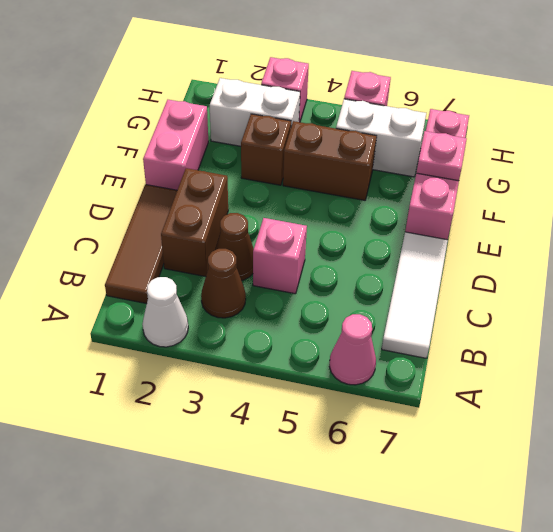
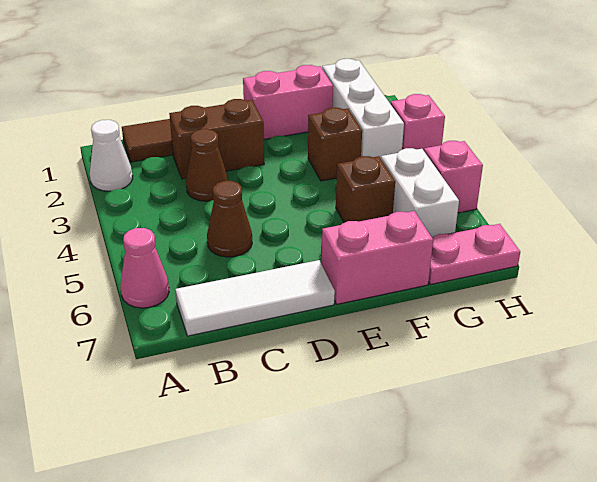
brown 1x1 cone [201,249,246,318] -> brown 1x1 cone moved to [207,181,252,257]
pink 1x1 brick [253,218,307,294] -> none
brown 1x2 brick [283,121,377,200] -> brown 1x1 brick [336,156,395,223]
pink 1x1 plate [416,131,467,181] -> none
white 1x2 brick [210,78,300,146] -> white 1x3 brick [322,59,404,158]

